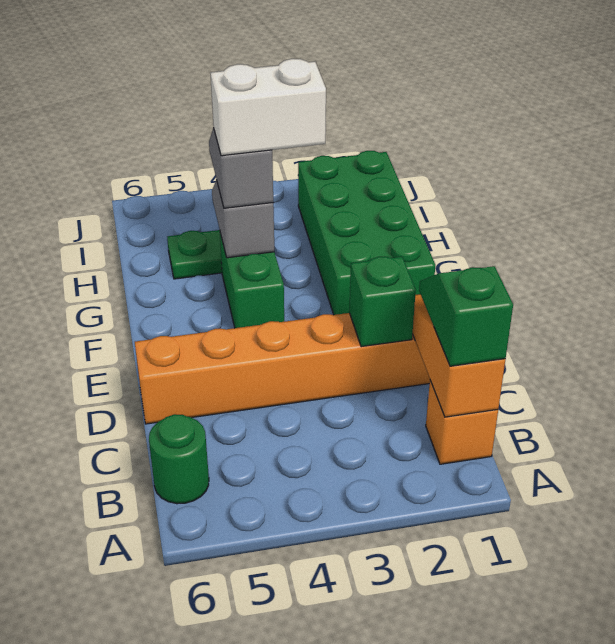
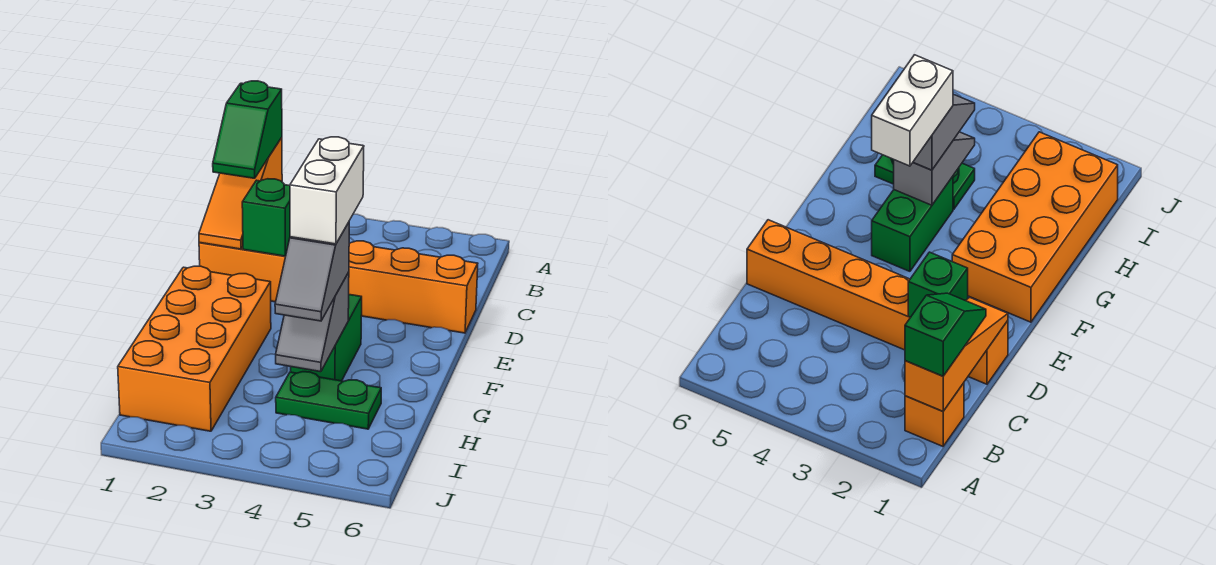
green 1x1 round brick [149,414,209,504] -> none
green 2x4 brick [298,151,435,315] -> orange 2x4 brick [118,266,271,431]
white 1x2 brick [211,59,326,156] -> white 1x2 brick turned to [290,137,364,244]

